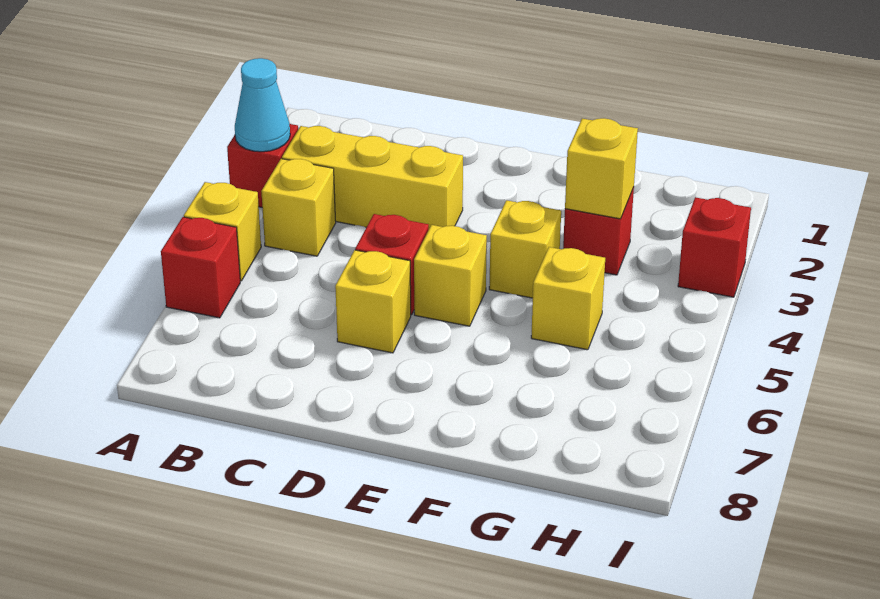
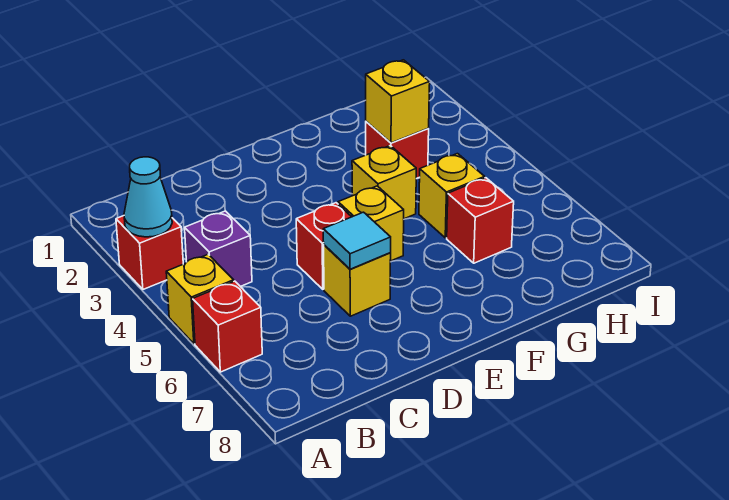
yellow 1x3 brick [282,126,463,228] -> none
yellow 1x1 brick [261,159,336,256] -> purple 1x1 brick [185,211,252,287]
none -> cyan 1x1 tile [323,212,391,269]
red 1x1 brick [678,197,751,297] -> red 1x1 brick moved to [447,178,514,263]

